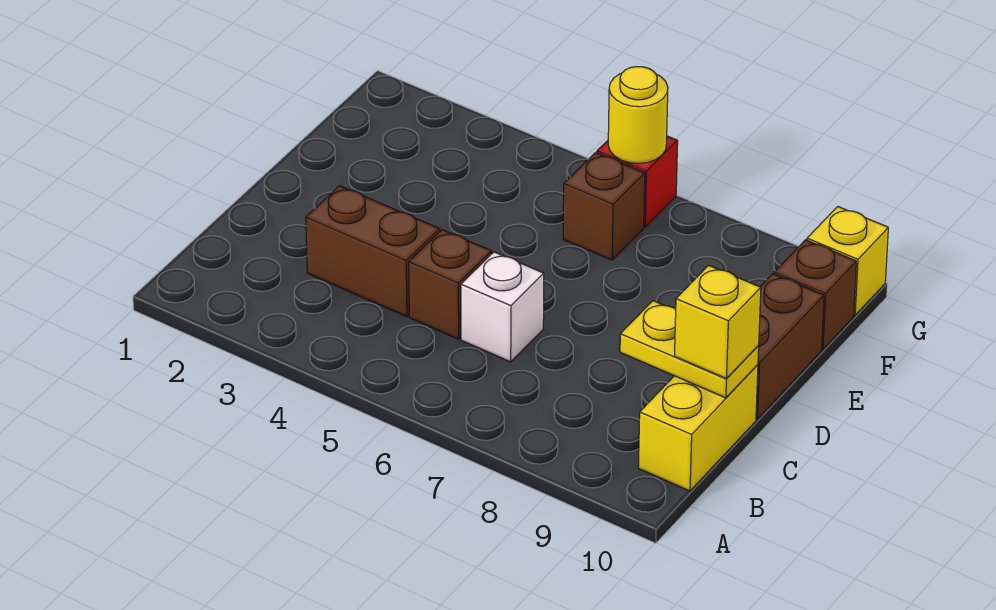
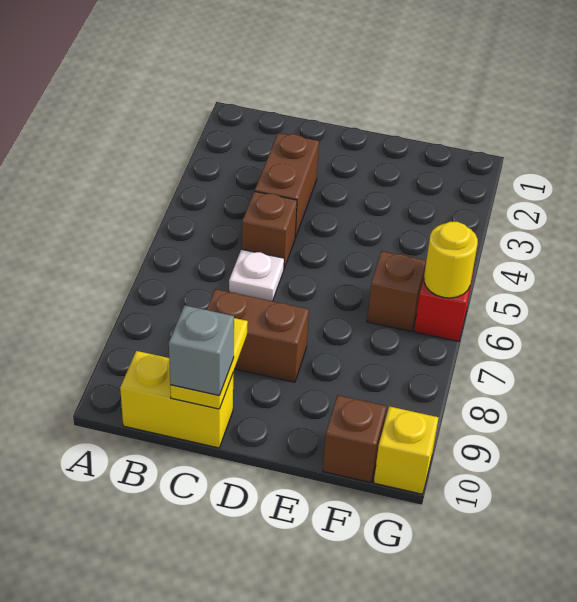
white 1x1 brick [461,252,544,362] -> white 1x1 plate [229,249,284,301]
yellow 1x1 brick [675,265,761,379] -> grey 1x1 brick [169,305,234,395]
brown 1x2 brick [756,274,824,419] -> brown 1x2 brick moved to [207,289,309,382]

